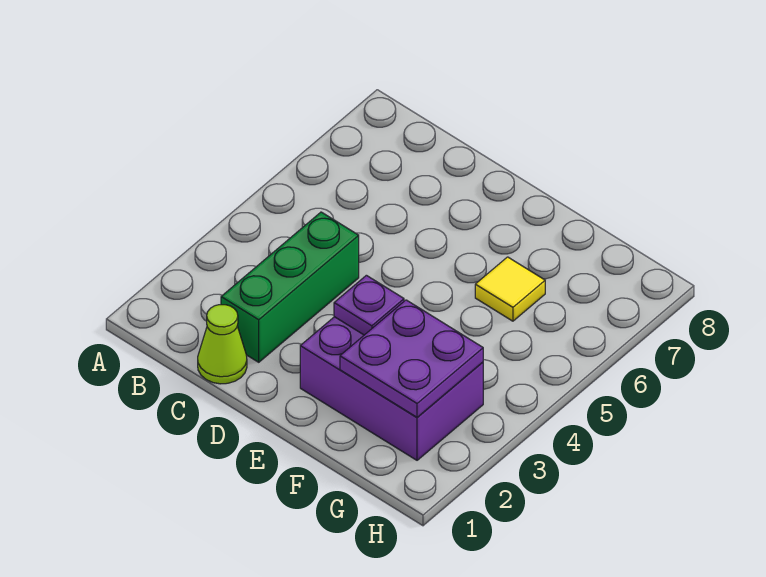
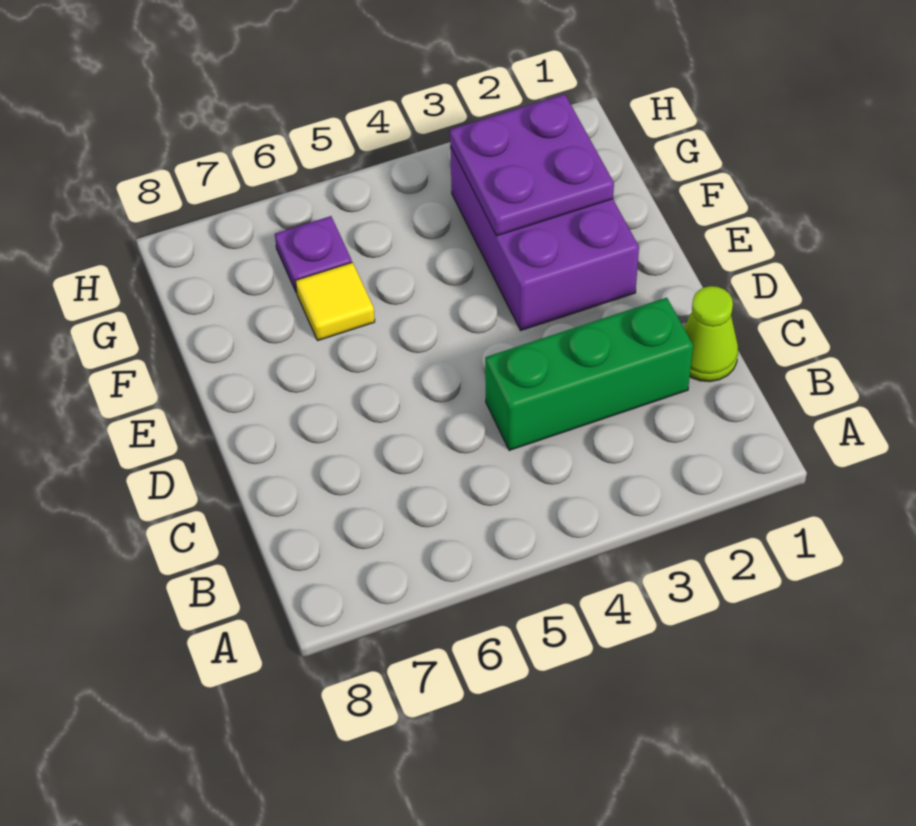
purple 1x1 plate [334,275,404,335] -> purple 1x1 plate moved to [275,216,352,293]

